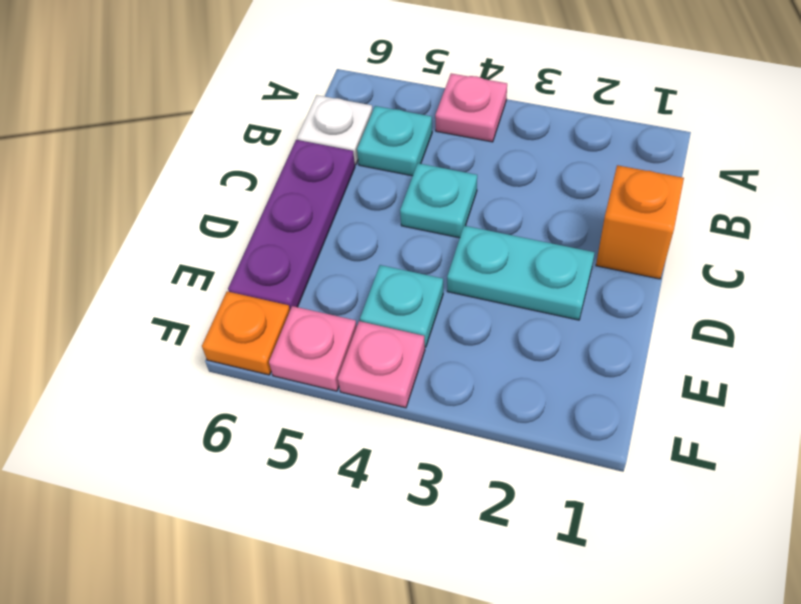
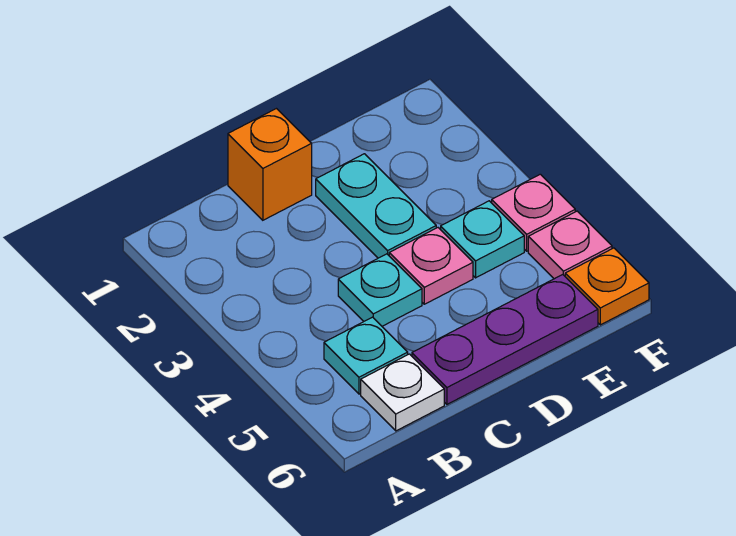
pink 1x1 plate [435,73,507,142] -> pink 1x1 plate moved to [389,228,473,304]

